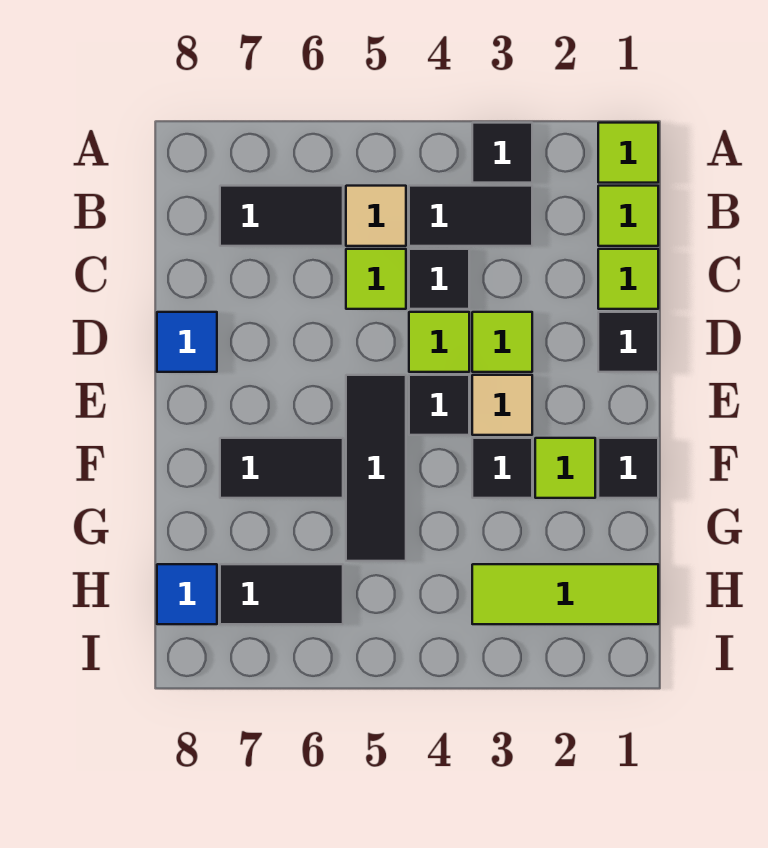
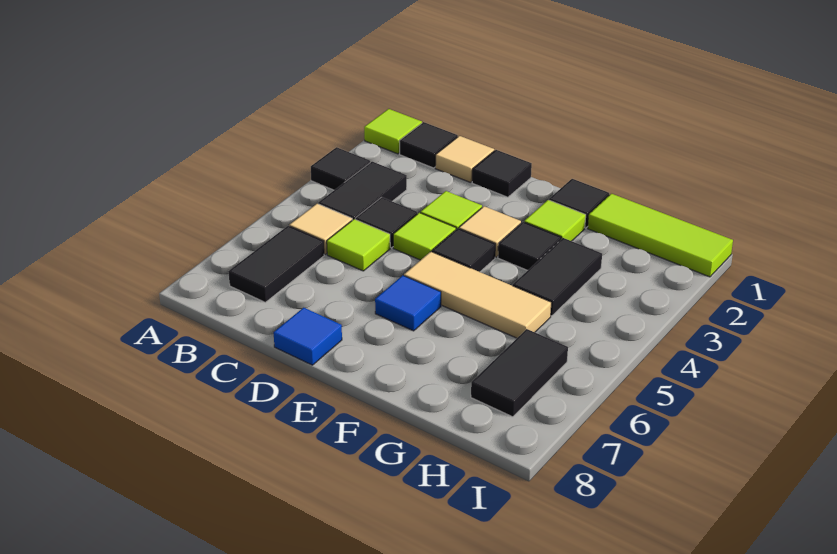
lime 1x1 tile [598,186,658,246] -> black 1x1 tile [399,122,458,168]
lime 1x1 tile [598,249,658,309] -> tan 1x1 tile [435,136,494,182]
black 1x3 tile [346,375,406,561] -> tan 1x3 tile [404,252,551,338]
black 1x2 tile [220,438,343,498] -> black 1x2 tile moved to [513,238,602,316]
lime 1x3 tile [472,564,658,624] -> lime 1x3 tile turned to [588,194,733,277]
blue 1x1 tile [157,564,217,624] -> blue 1x1 tile moved to [375,275,441,331]

